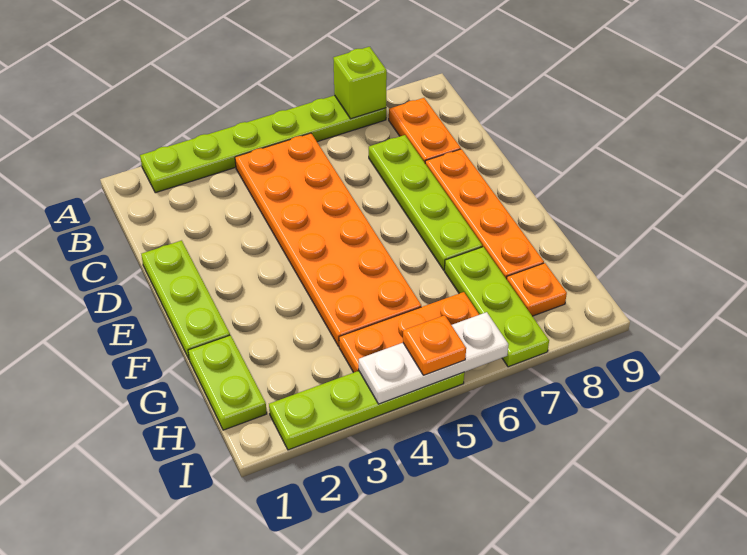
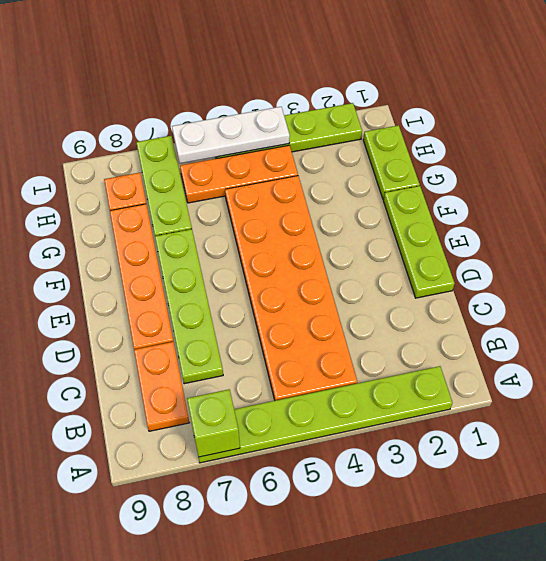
orange 1x1 plate [403,315,466,375] -> none

